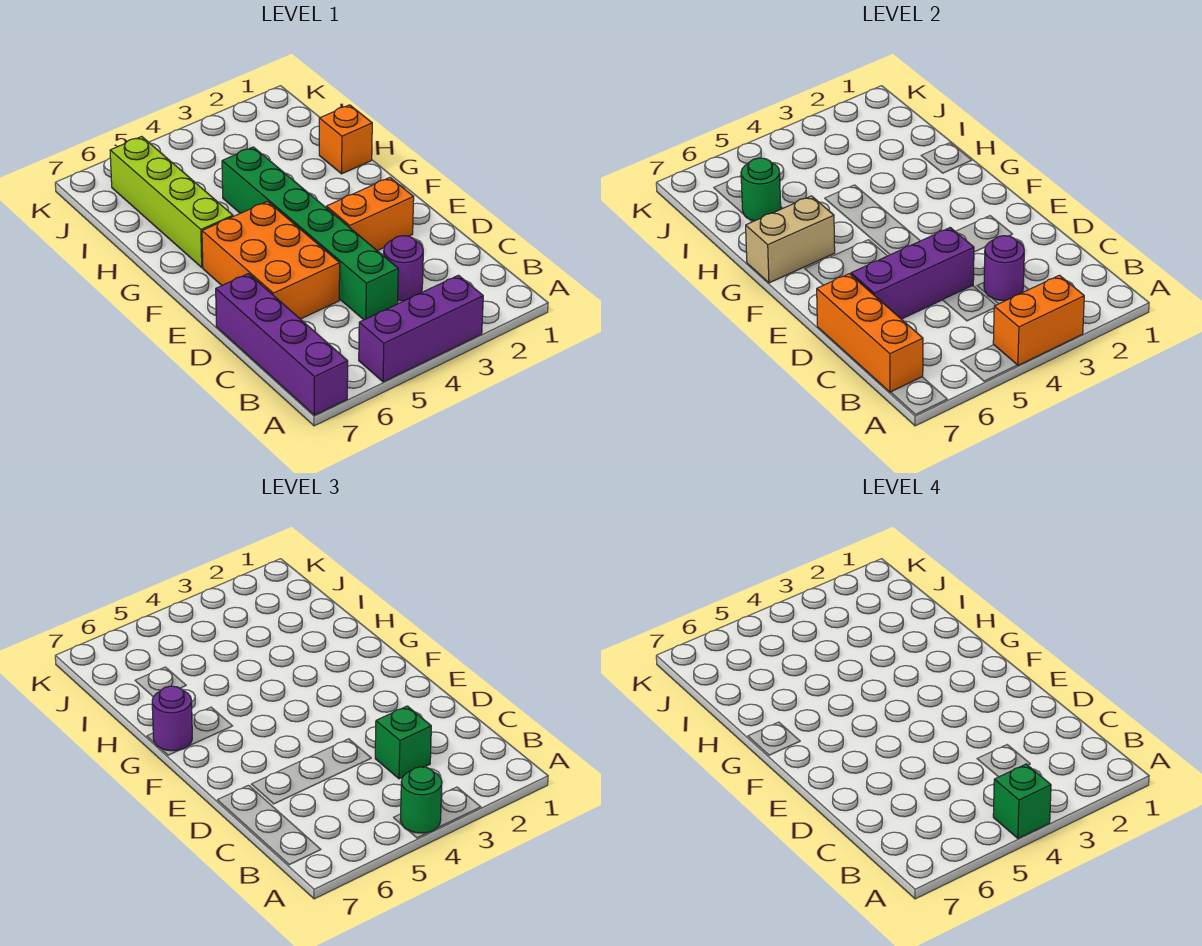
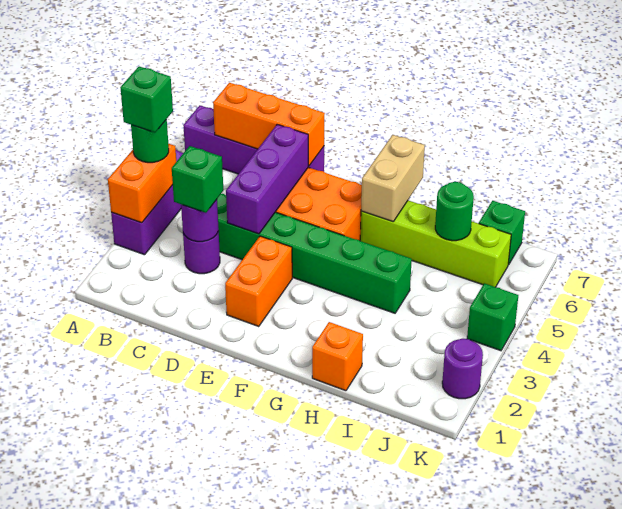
purple 1x1 round brick [152,686,192,751] -> purple 1x1 round brick moved to [442,339,483,399]
none -> green 1x1 brick [479,201,525,265]
none -> green 1x1 brick [467,283,518,351]

